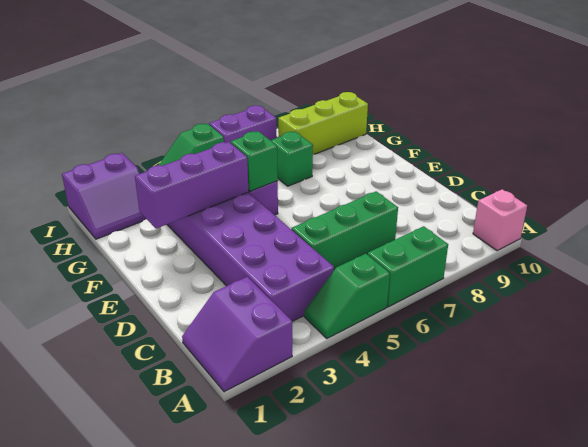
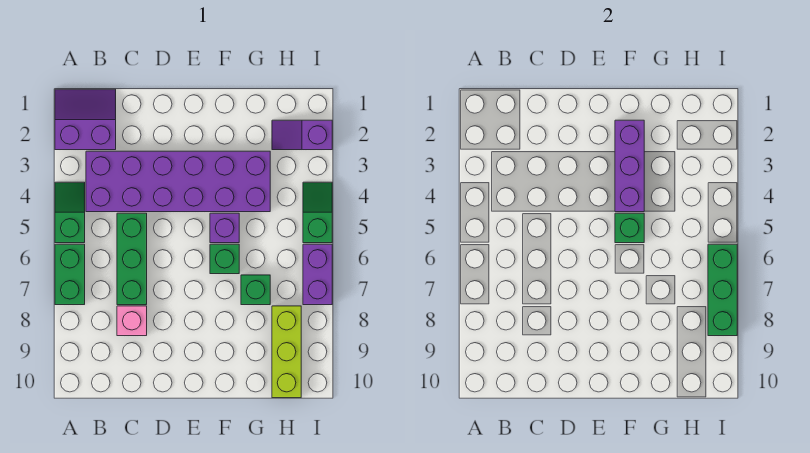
pink 1x1 brick [473,189,527,251] -> pink 1x1 brick moved to [117,306,147,336]
none -> green 1x1 brick [210,244,239,274]
purple 2x2 slope [62,153,146,239] -> purple 1x2 slope [272,120,332,150]
none -> green 1x3 brick [708,244,737,336]

